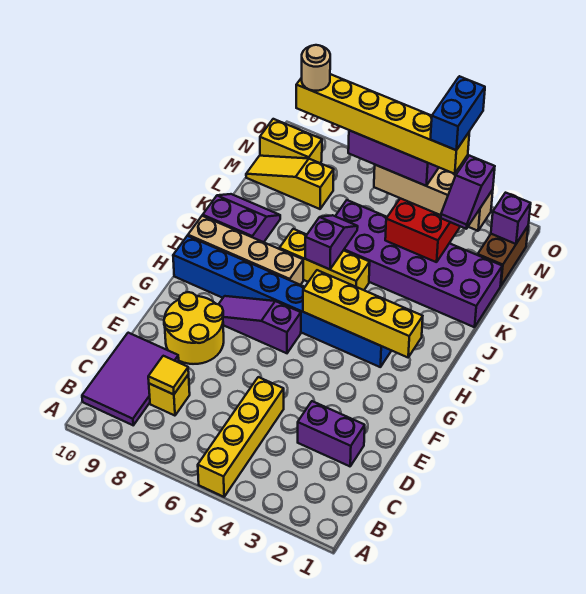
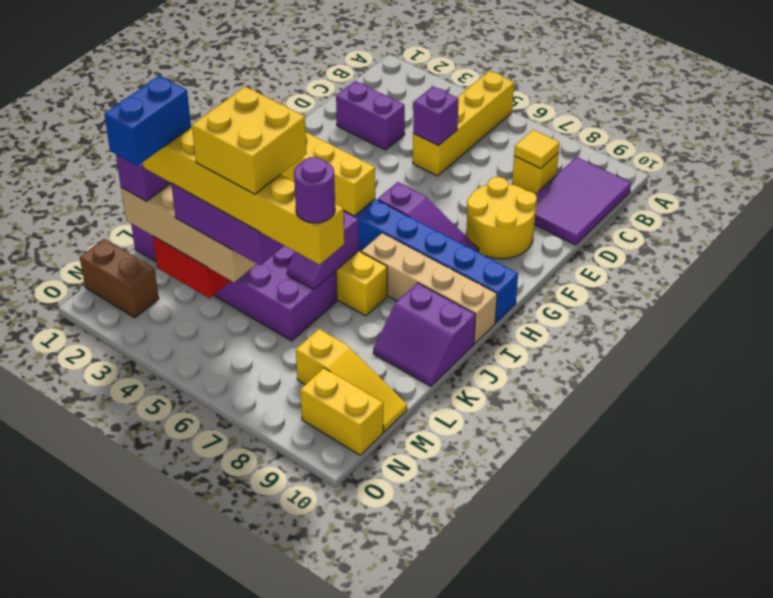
none -> yellow 2x2 brick [192,87,307,194]
brown 1x2 brick [478,226,528,286] -> brown 1x2 brick turned to [80,239,159,318]
tan 1x1 round brick [302,45,330,91] -> purple 1x1 round brick [294,157,335,223]
purple 1x1 brick [491,193,531,244] -> purple 1x1 brick moved to [413,86,459,146]

